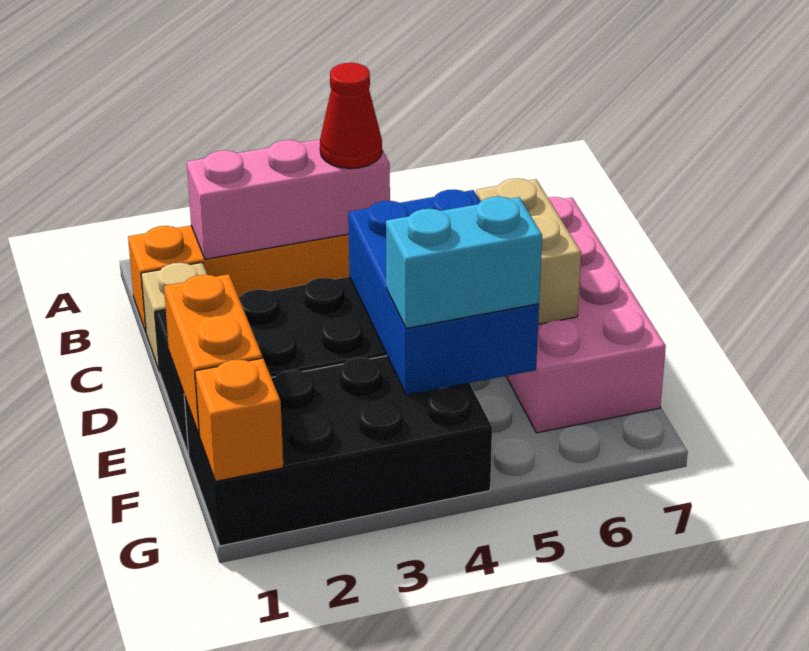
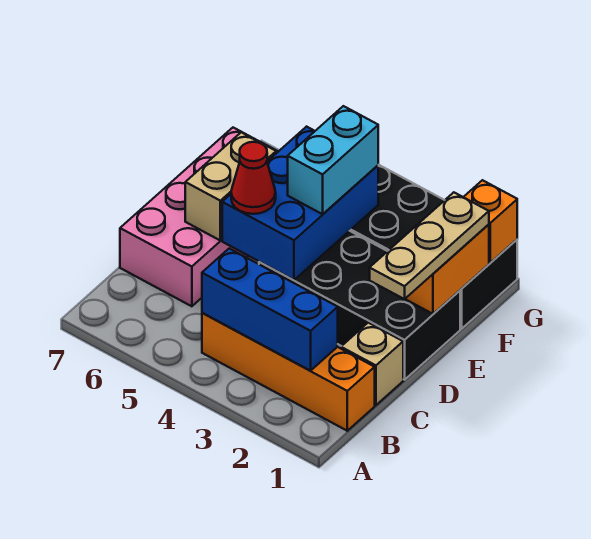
pink 1x3 brick [187,139,390,259] -> blue 1x3 brick [202,248,338,371]
red 1x1 cone [320,63,382,169] -> red 1x1 cone moved to [231,142,276,214]
none -> tan 1x3 plate [370,192,489,299]
cyan 1x2 brick [386,197,542,328] -> cyan 1x2 brick turned to [288,106,378,214]

